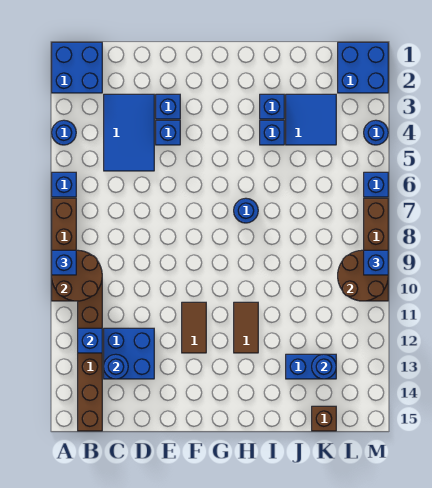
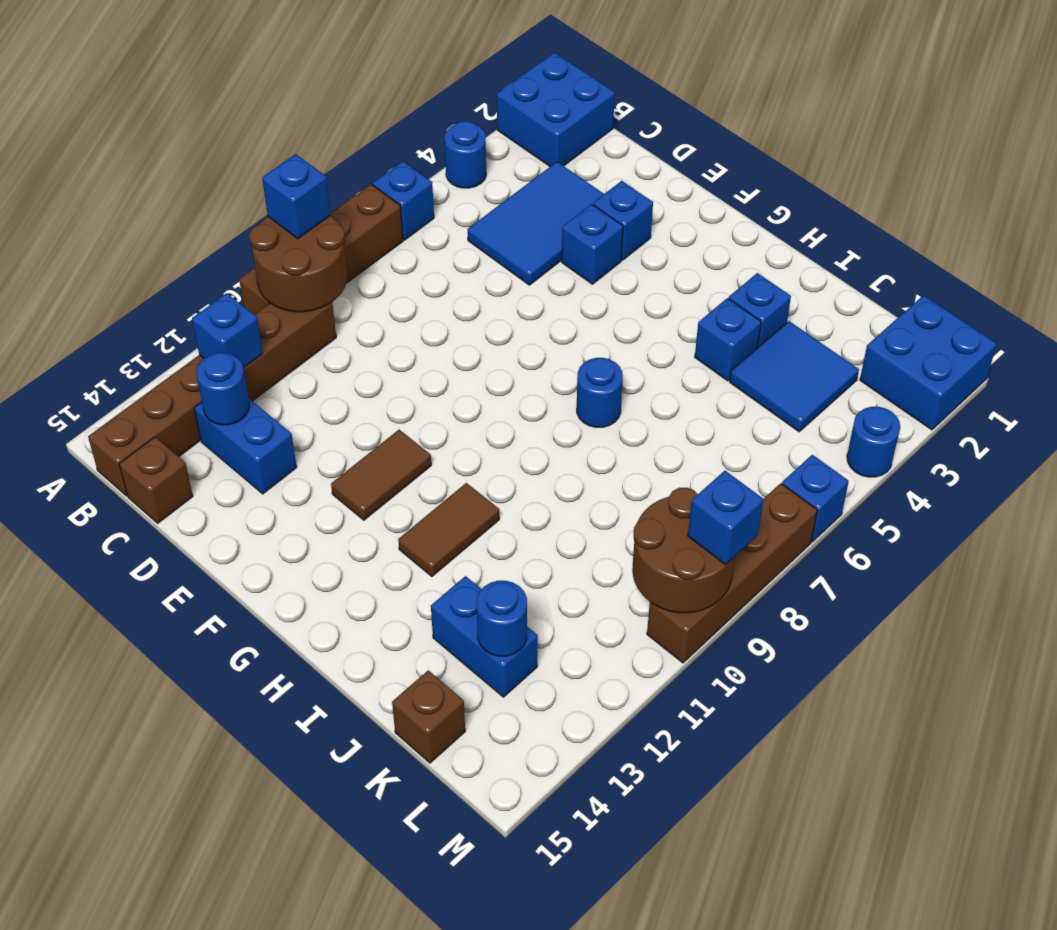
blue 2x2 brick [104,328,154,379] -> blue 1x2 brick [194,399,297,494]
none -> brown 1x1 brick [119,437,193,523]

